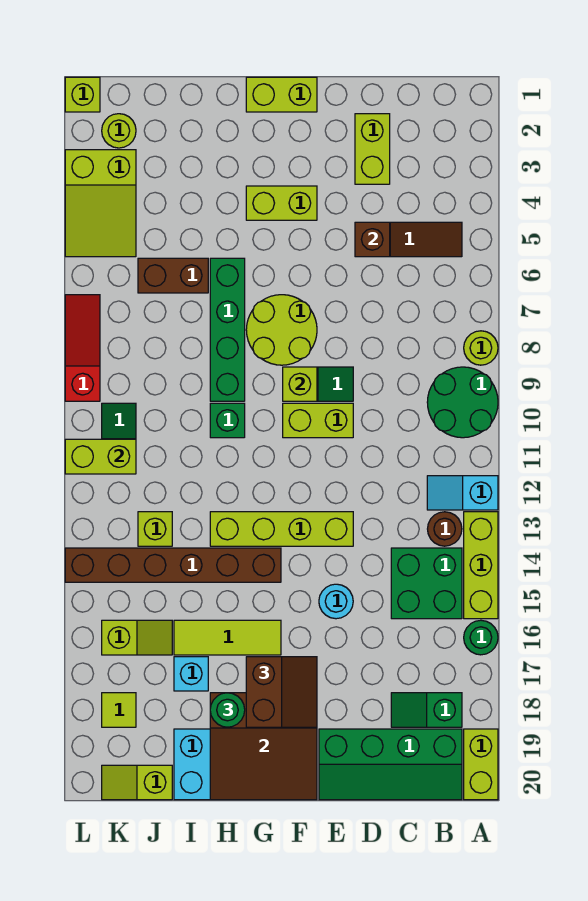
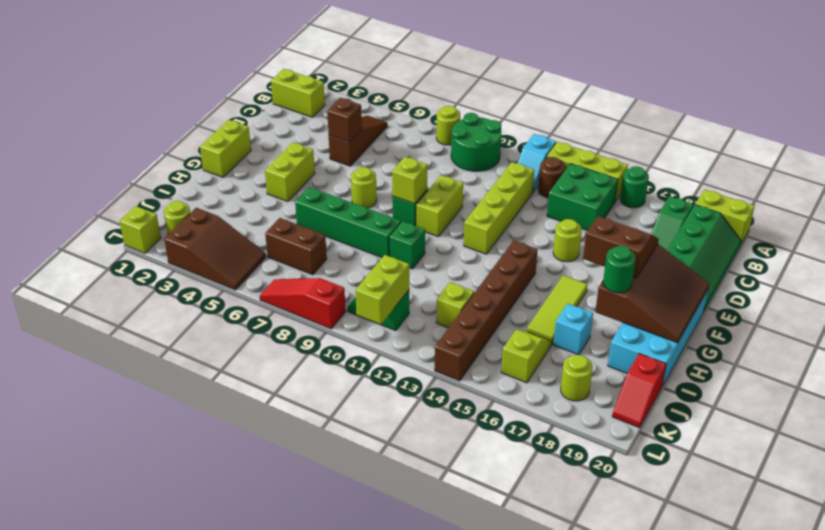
lime 1x2 brick [355,114,390,184] -> lime 1x2 brick moved to [271,69,325,117]
lime 1x4 brick [210,512,353,546] -> lime 1x4 brick moved to [464,162,534,254]
cyan 1x1 round brick [319,584,353,619] -> lime 1x1 round brick [553,219,582,262]
lime 2x2 round brick [246,295,317,365] -> lime 1x1 round brick [351,167,377,208]
brown 1x2 brick [138,258,208,293] -> brown 1x2 brick turned to [265,218,327,275]
lime 1x2 slope [102,765,172,800] -> red 1x2 slope [612,353,666,428]
lime 2x3 slope [65,150,136,257] -> brown 2x3 slope [164,208,266,290]
lime 1x1 tile [102,693,136,727] -> lime 1x1 round brick [561,355,593,401]

